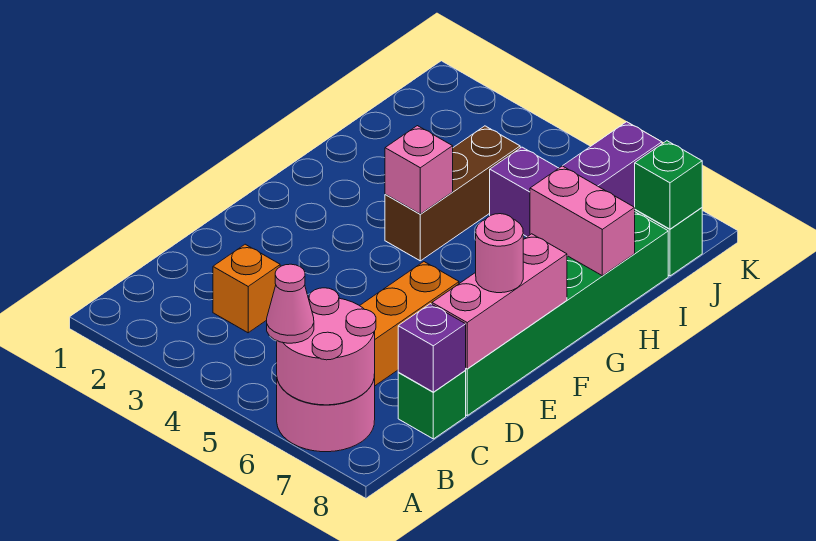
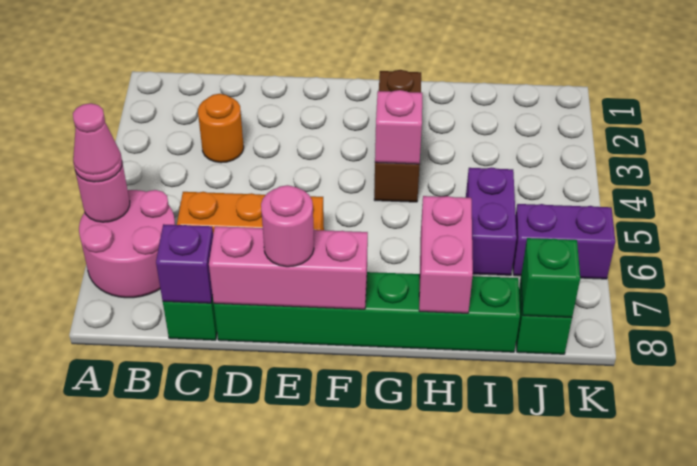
pink 2x2 round brick [277,288,376,405] -> pink 1x1 round brick [75,163,130,222]
orange 1x1 brick [213,244,280,333] -> orange 1x1 round brick [198,94,244,163]
brown 1x3 brick [385,126,520,261] -> brown 1x3 brick turned to [374,70,421,202]

